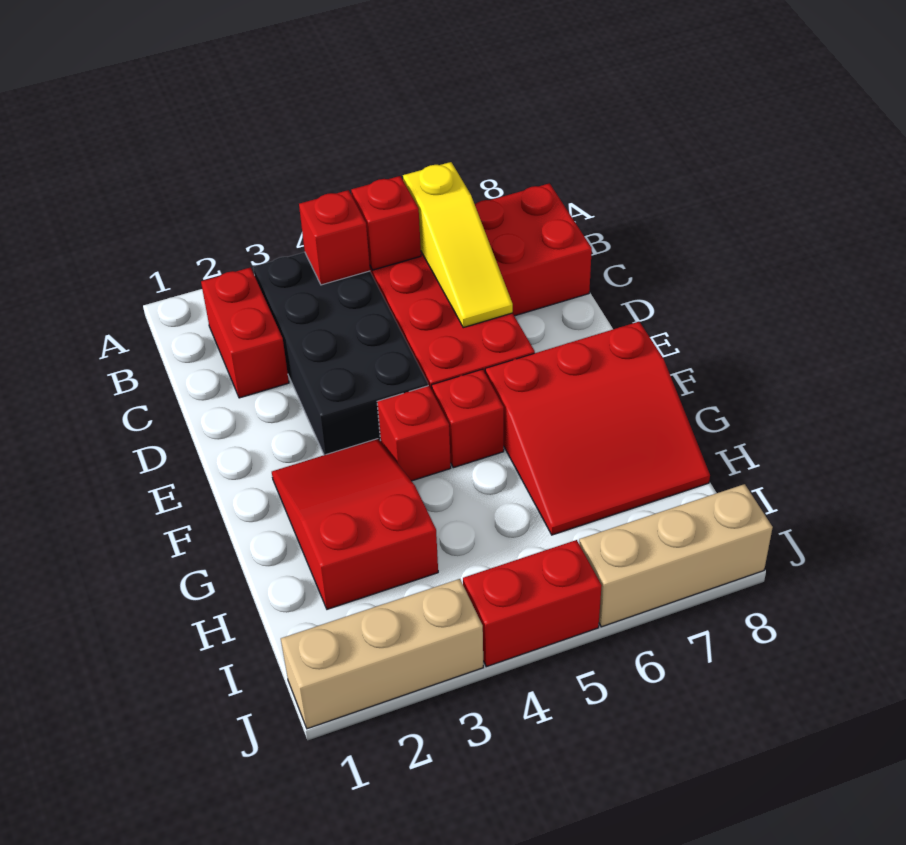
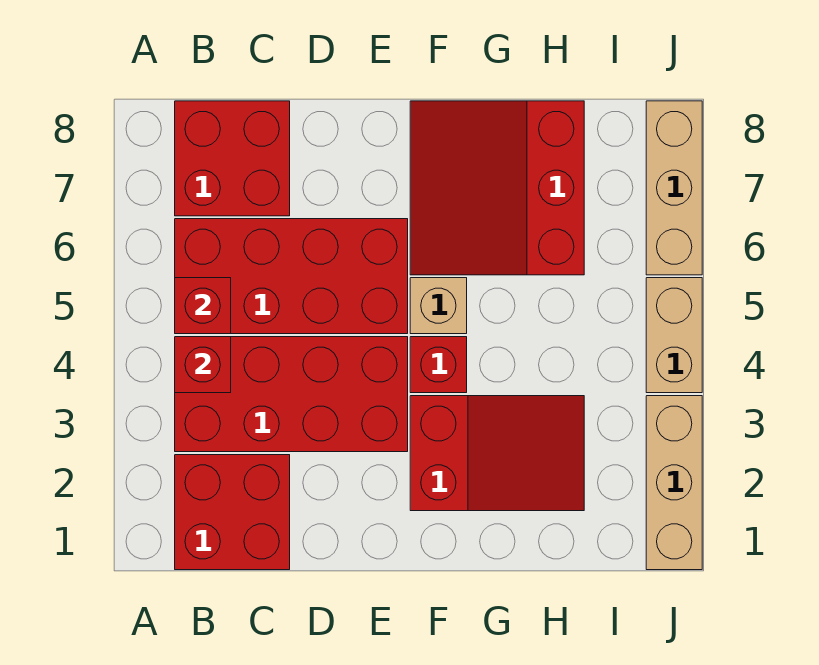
red 1x2 brick [201,267,289,398] -> red 2x2 brick [175,455,290,570]
black 2x4 brick [253,252,428,455] -> red 2x4 brick [175,337,408,452]
yellow 1x3 slope [403,162,513,328] -> none
red 2x3 slope [272,439,438,609] -> red 2x3 slope turned to [410,396,584,511]
red 1x1 brick [432,369,504,468] -> tan 1x1 brick [410,278,467,334]
red 3x3 slope [485,322,710,535] -> red 3x3 slope turned to [410,101,584,275]
red 1x2 brick [463,540,602,667] -> tan 1x2 brick [646,278,702,393]

